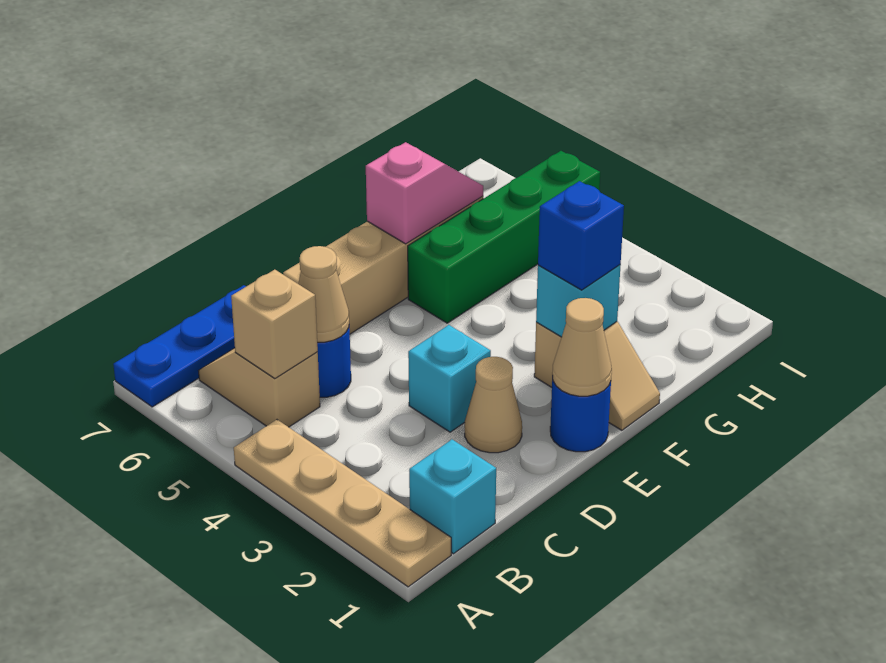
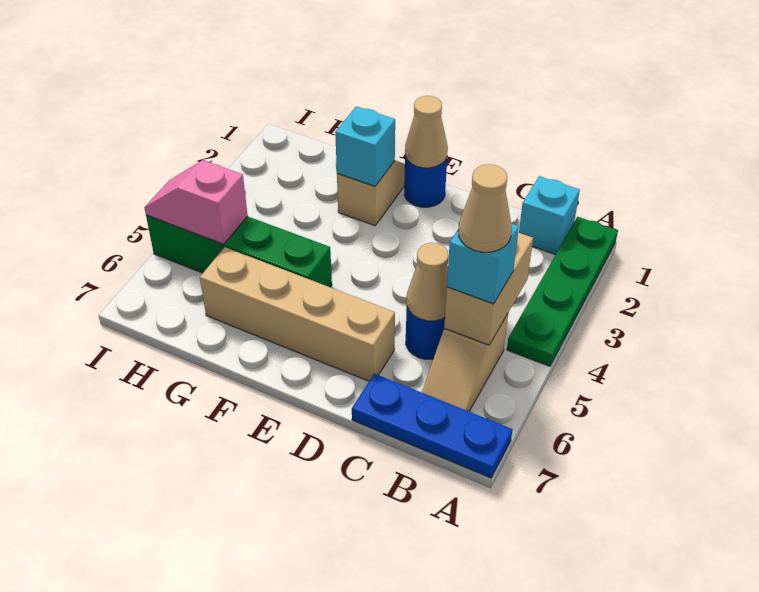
tan 1x4 plate [234,420,451,587] -> green 1x4 plate [507,217,618,366]
tan 1x1 brick [231,270,318,379] -> tan 1x2 brick [444,233,533,345]
tan 1x1 cone [465,357,522,453] -> tan 1x1 cone moved to [458,164,512,252]
cyan 1x1 brick [408,325,491,432] -> cyan 1x1 brick moved to [447,223,519,304]
blue 1x1 brick [538,181,624,290] -> none
pink 1x2 slope [366,142,483,244] -> pink 1x2 slope moved to [144,160,248,244]

